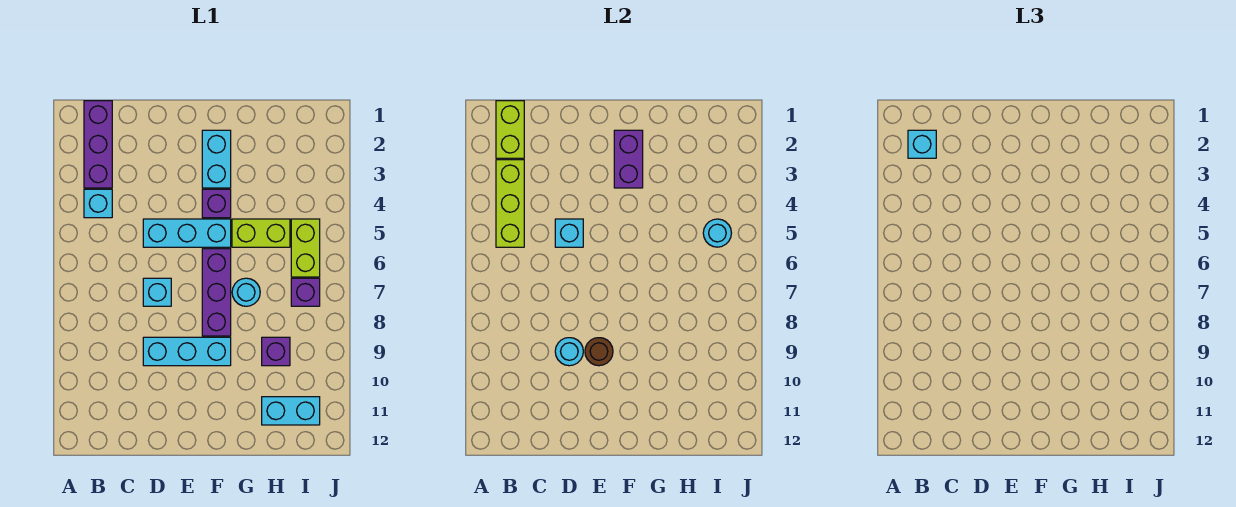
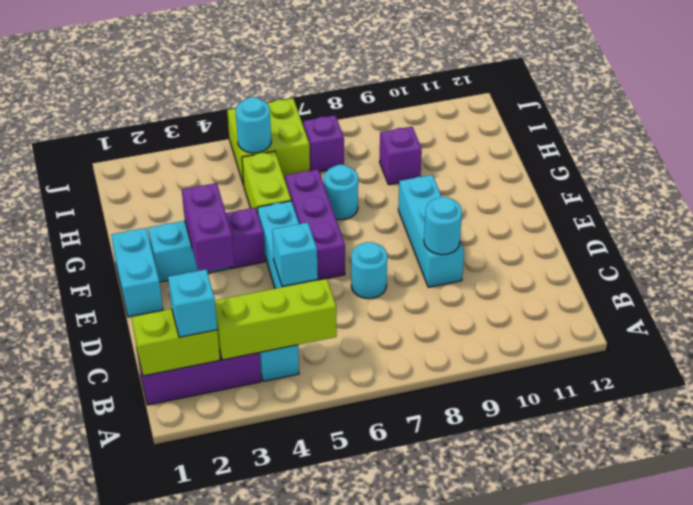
cyan 1x1 brick [143,278,171,306] -> cyan 1x1 round brick [351,242,387,299]
brown 1x1 round brick [585,338,613,366] -> none
purple 1x2 brick [614,130,643,188] -> purple 1x2 brick turned to [182,183,234,271]
purple 1x3 brick [202,249,231,336] -> purple 1x3 brick turned to [285,169,345,280]
cyan 1x2 brick [262,397,320,425] -> cyan 1x2 brick moved to [111,228,163,317]
lime 1x2 brick [291,219,320,277] -> lime 2x2 brick [227,98,310,185]

